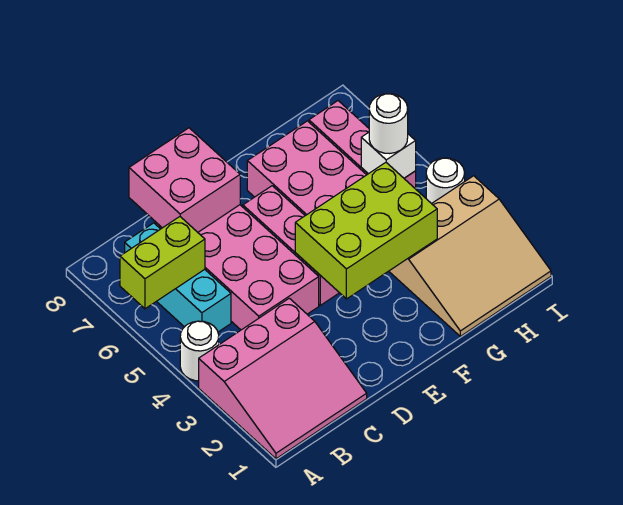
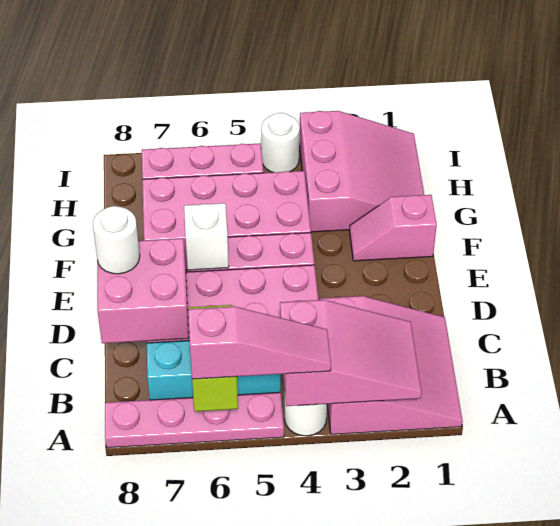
none -> pink 2x3 slope [280,300,422,406]
none -> pink 1x3 slope [188,306,331,379]
none -> pink 1x4 plate [105,392,284,448]
lime 2x3 brick [295,163,437,299] -> none
none -> pink 1x2 slope [349,195,437,261]
tan 3x3 slope [389,176,551,336] -> pink 3x3 slope [299,111,424,232]
white 1x1 brick [361,132,416,178] -> white 1x1 brick moved to [184,203,229,270]
white 1x1 round brick [369,94,408,154] -> white 1x1 round brick moved to [93,206,140,274]

